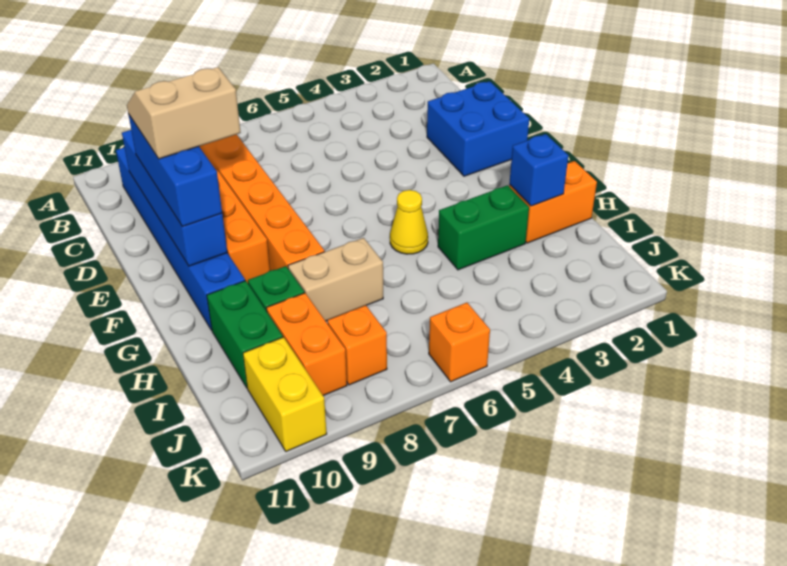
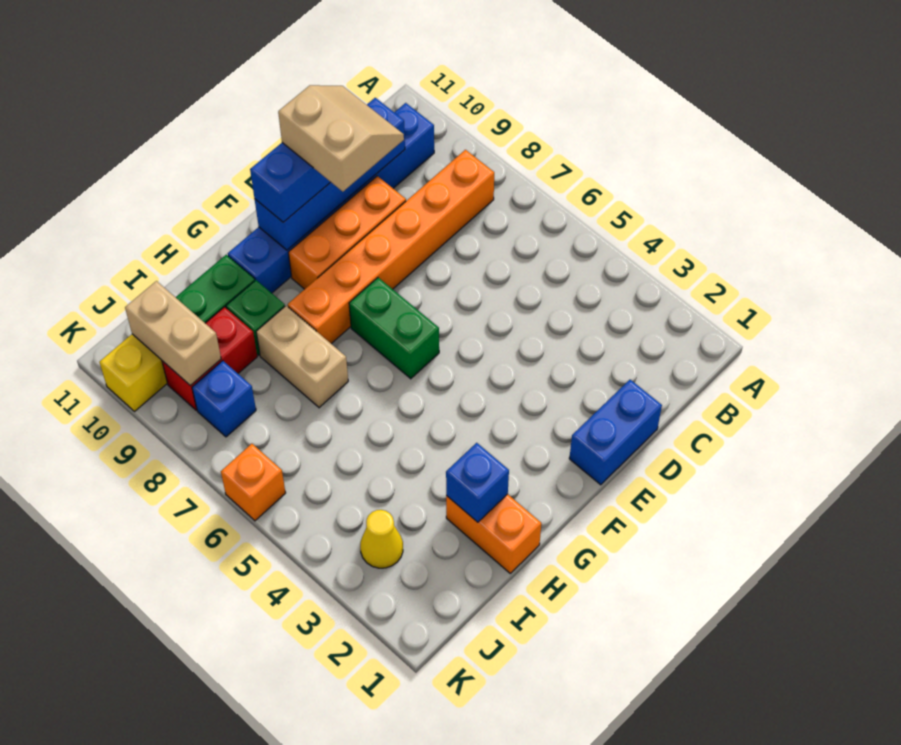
blue 2x2 brick [427,81,529,176] -> blue 1x2 brick [569,380,662,485]
yellow 1x1 cone [390,190,428,254] -> yellow 1x1 cone moved to [360,510,403,568]
green 1x2 brick [438,185,529,270] -> green 1x2 brick moved to [349,278,439,379]
orange 1x2 brick [266,293,347,396] -> red 1x2 brick [162,307,257,410]
orange 1x1 brick [327,305,387,385] -> blue 1x1 brick [192,361,256,437]
none -> tan 1x2 brick [125,281,221,386]

